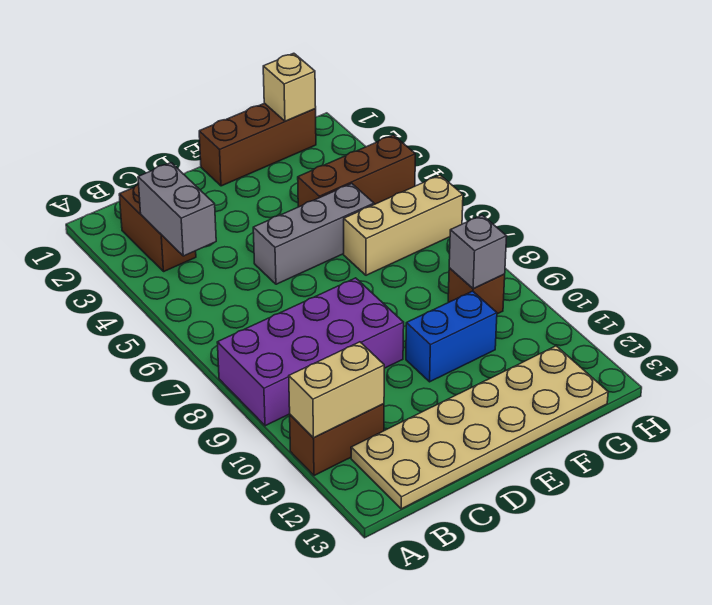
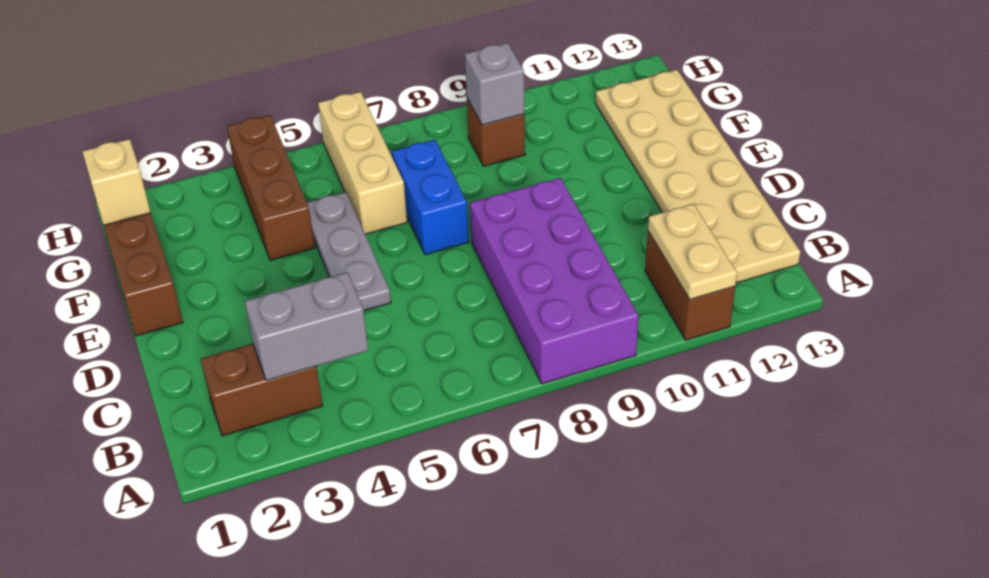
tan 1x2 brick [289,342,384,438] -> tan 1x2 plate [648,204,737,299]
grey 1x3 brick [253,184,374,284] -> grey 1x3 plate [307,192,391,311]
blue 1x2 brick [406,291,497,382] -> blue 1x2 brick moved to [392,140,469,255]

